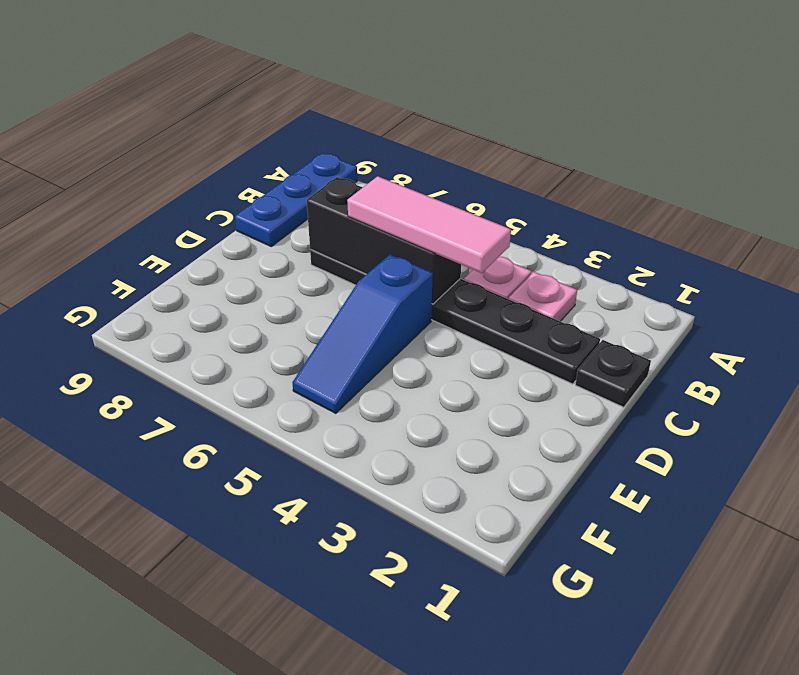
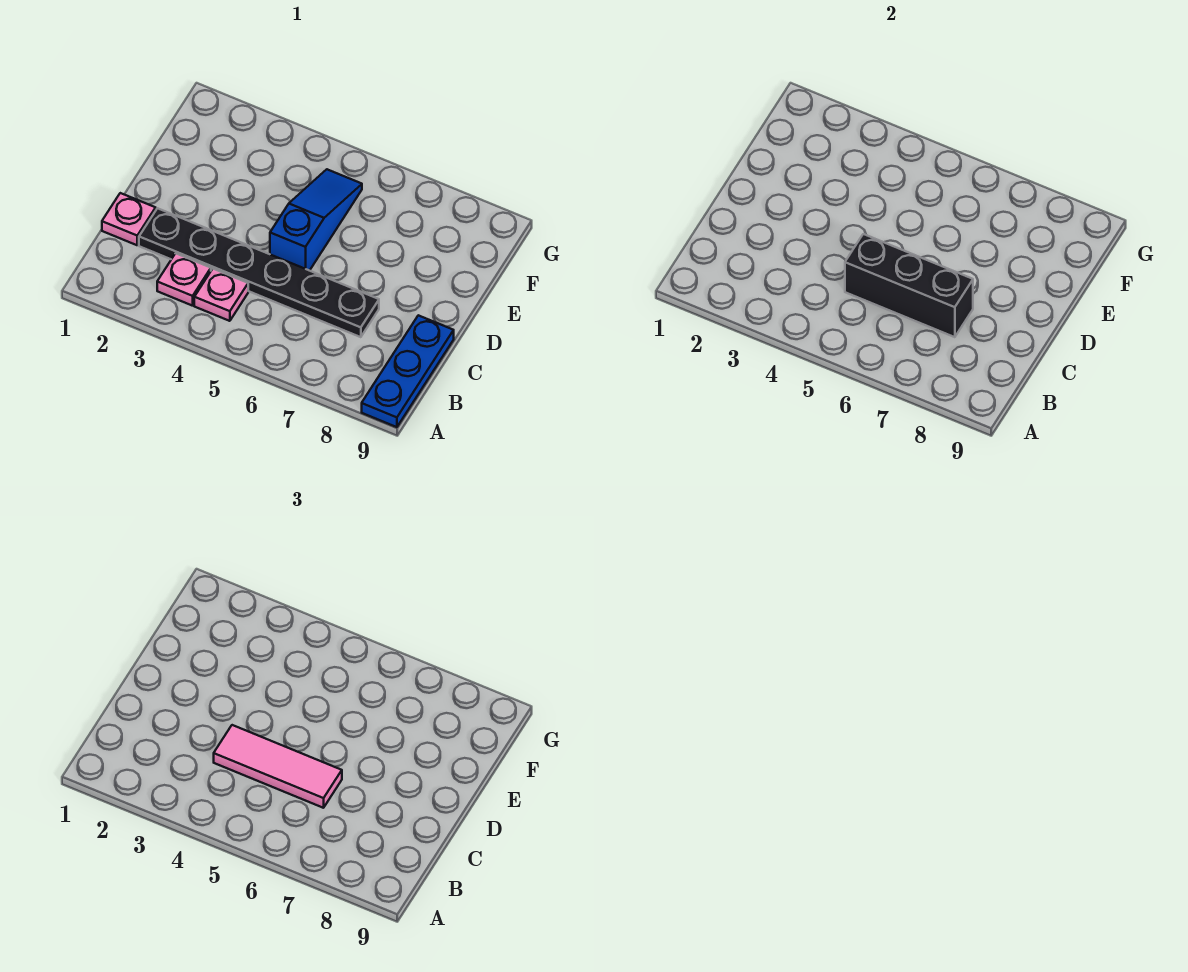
black 1x1 plate [575,340,651,407] -> pink 1x1 plate [102,193,156,245]

